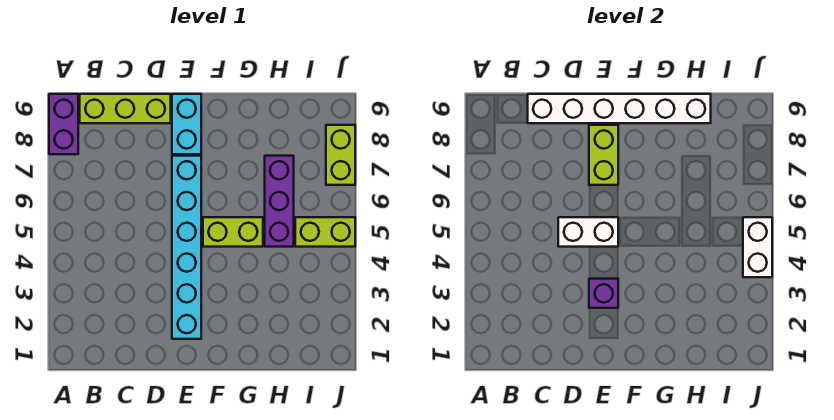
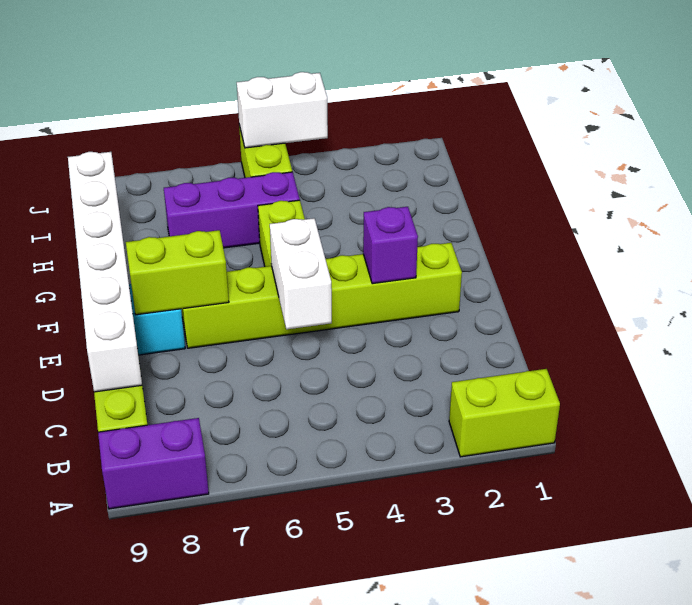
cyan 1x6 brick [172,156,201,339] -> lime 1x6 brick [182,243,462,348]
lime 1x2 brick [326,125,355,185] -> lime 1x2 brick moved to [449,369,560,457]

